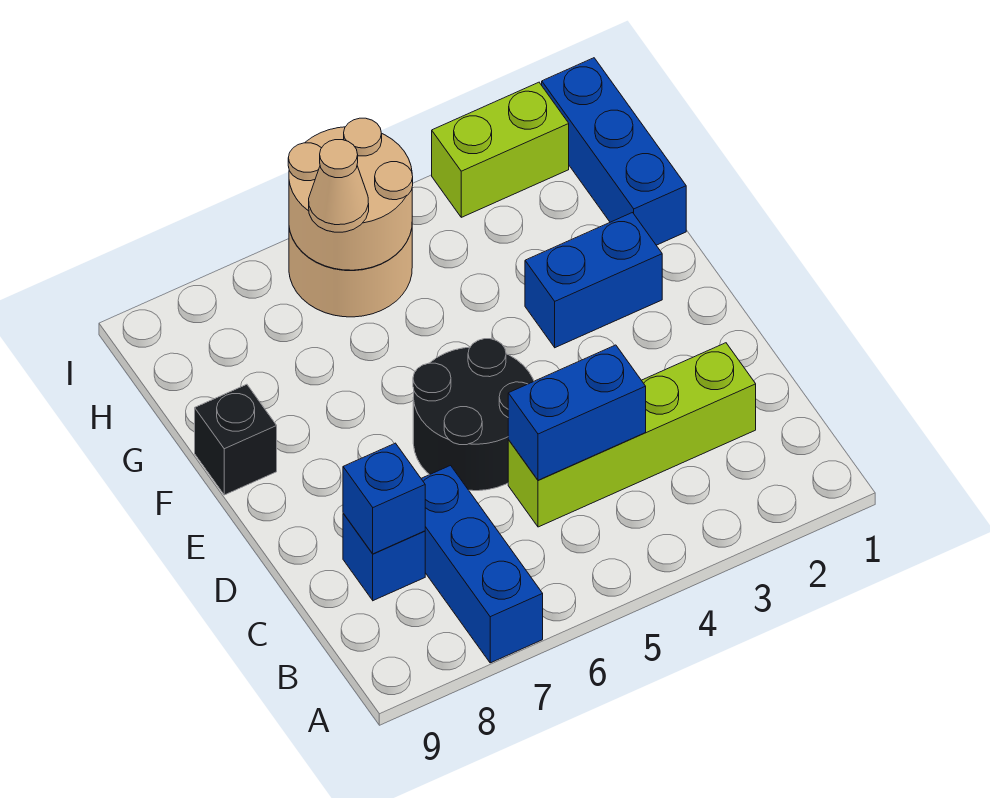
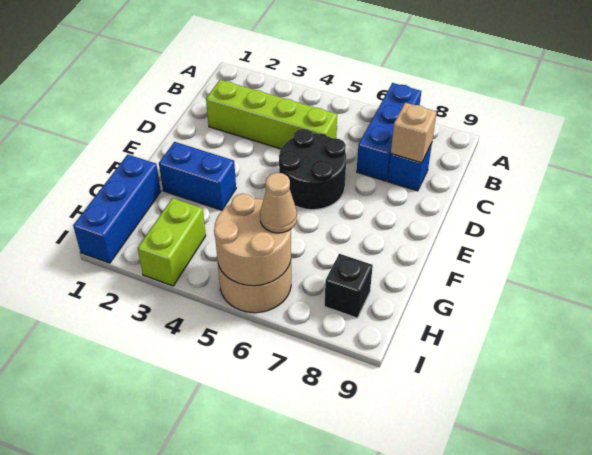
blue 1x2 brick [508,345,646,480] -> none
blue 1x1 brick [343,443,425,554] -> tan 1x1 brick [391,103,437,163]
black 1x1 brick [195,384,277,495] -> black 1x1 brick moved to [324,254,373,318]
lime 1x2 brick [432,82,569,217] -> lime 1x2 brick turned to [138,198,206,286]

